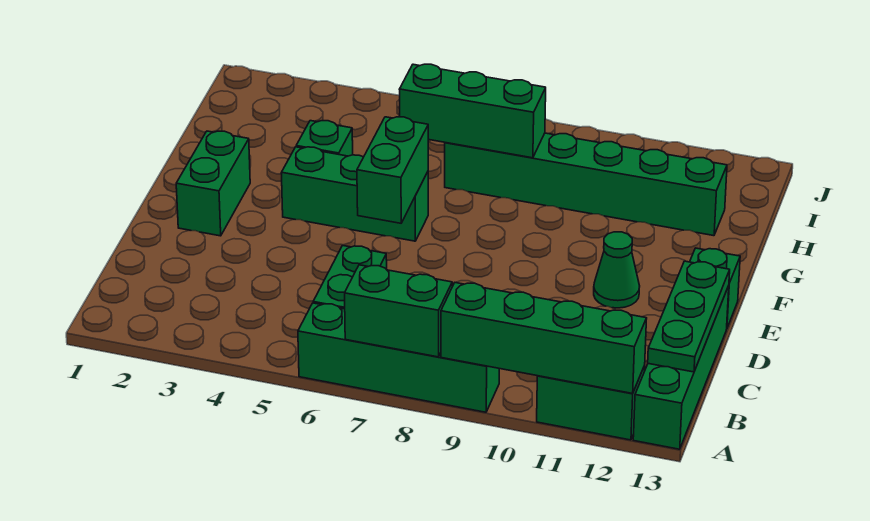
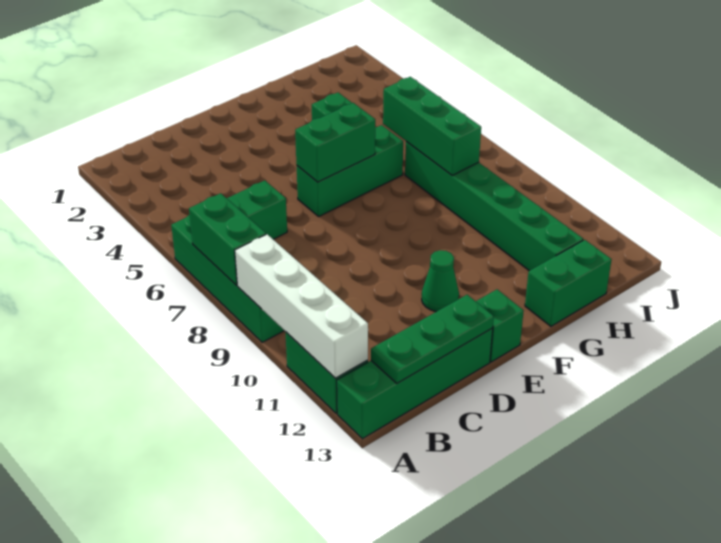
green 1x4 brick [441,283,647,393] -> white 1x4 brick [235,234,368,378]
green 1x2 brick [176,131,250,236] -> green 1x2 brick moved to [525,240,612,326]
green 1x3 brick [281,147,428,241] -> green 1x3 brick turned to [297,125,403,216]

